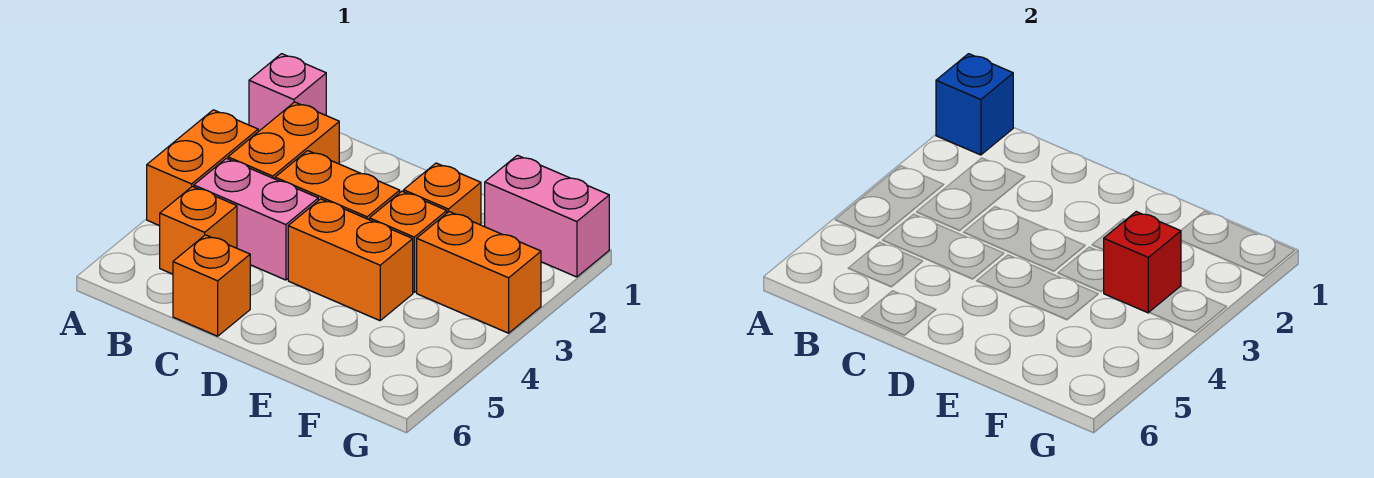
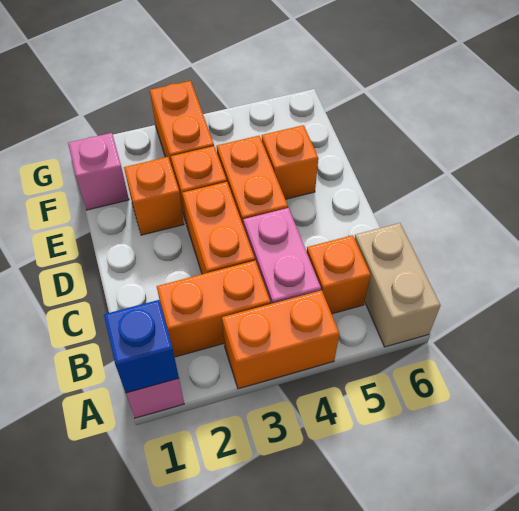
none -> tan 1x2 brick [355,223,440,347]
orange 1x1 brick [173,235,250,336] -> orange 1x1 brick moved to [262,125,318,199]
pink 1x2 brick [485,155,609,277] -> pink 1x1 brick [68,133,129,210]
red 1x1 brick [1104,212,1181,313] -> none

